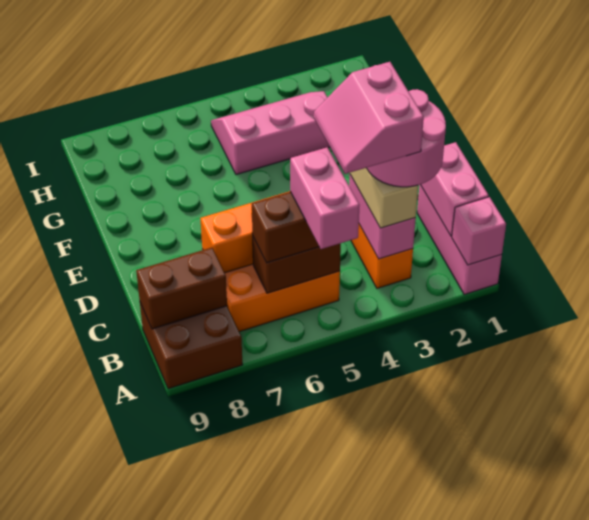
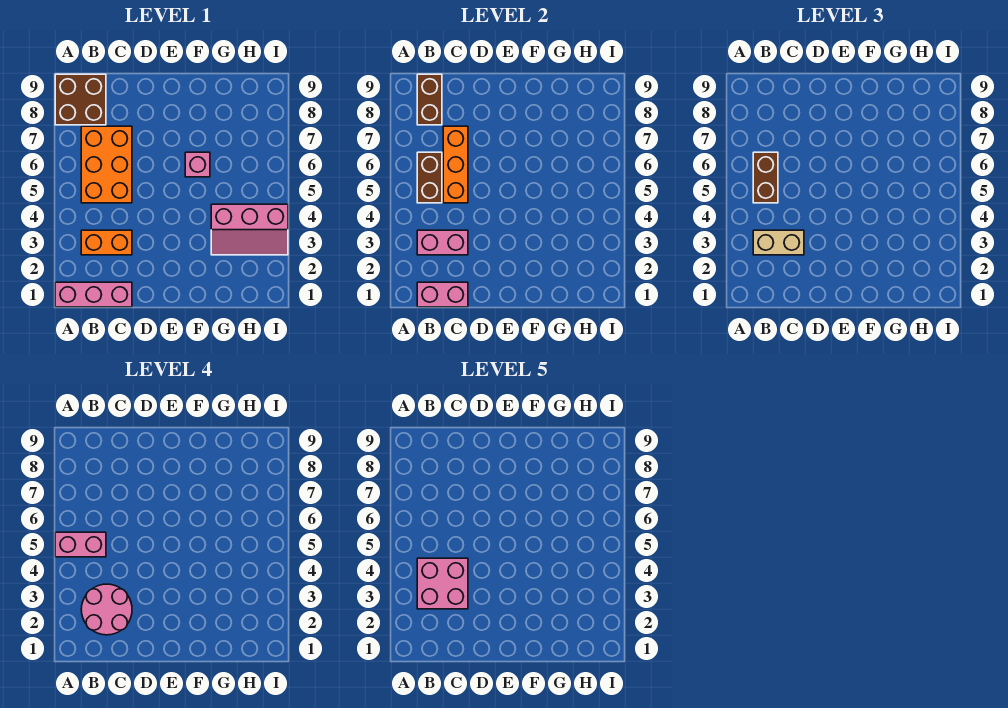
pink 1x1 brick [452,197,506,265] -> pink 1x1 brick moved to [185,152,210,177]
pink 2x2 slope [314,62,424,174] -> pink 2x2 brick [417,558,468,609]
pink 2x3 slope [211,91,330,175] -> pink 2x3 slope turned to [211,204,288,255]

